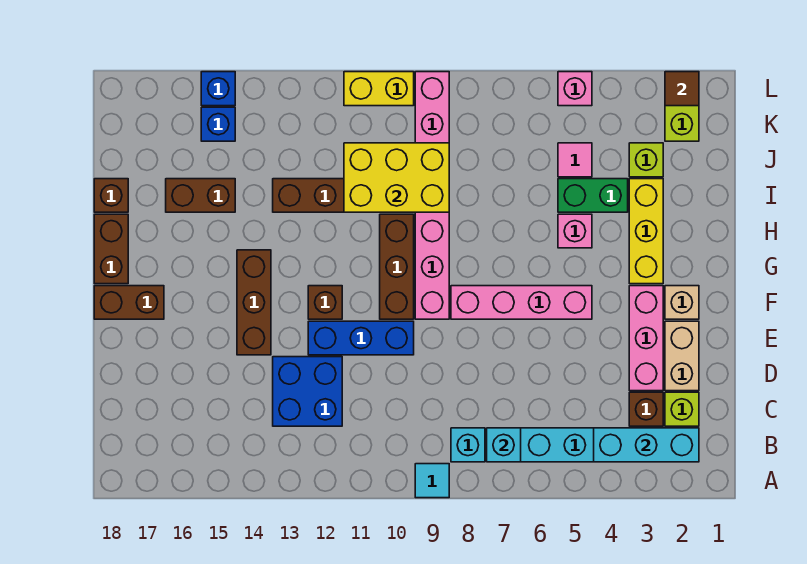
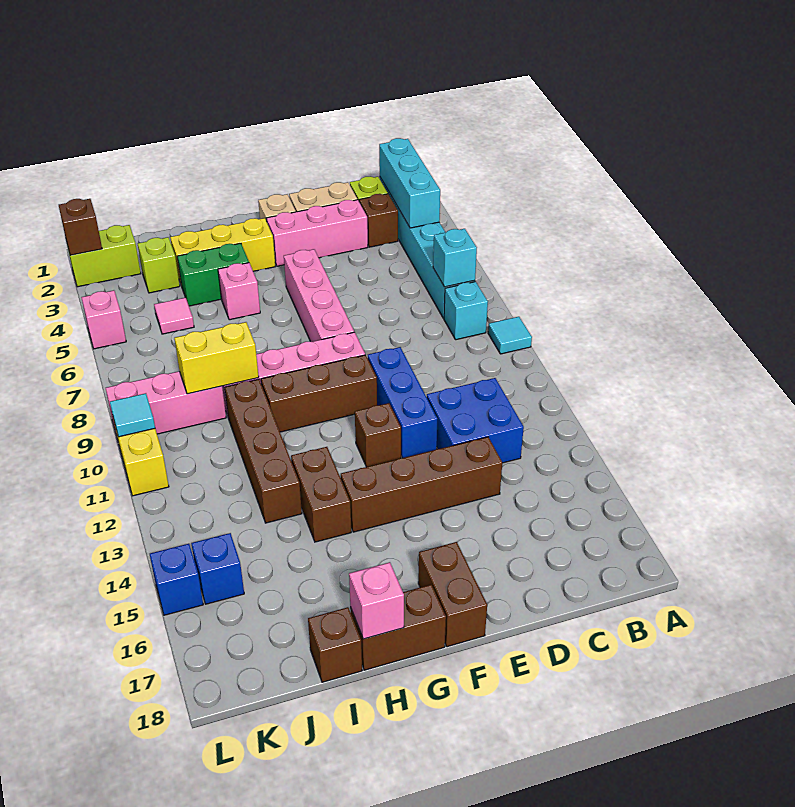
brown 1x3 brick [237,250,271,355] -> brown 1x4 brick [341,437,502,532]
none -> pink 1x1 brick [349,562,404,639]
green 1x2 brick [558,179,628,212] -> green 1x2 brick turned to [177,243,249,306]
yellow 2x3 brick [344,143,449,212] -> yellow 1x2 brick [174,322,259,394]
brown 1x2 brick [166,179,235,212] -> brown 1x2 brick moved to [291,447,351,542]
brown 1x1 tile [665,72,699,106] -> brown 1x1 brick [59,199,102,255]
none -> cyan 1x1 tile [110,393,155,437]

